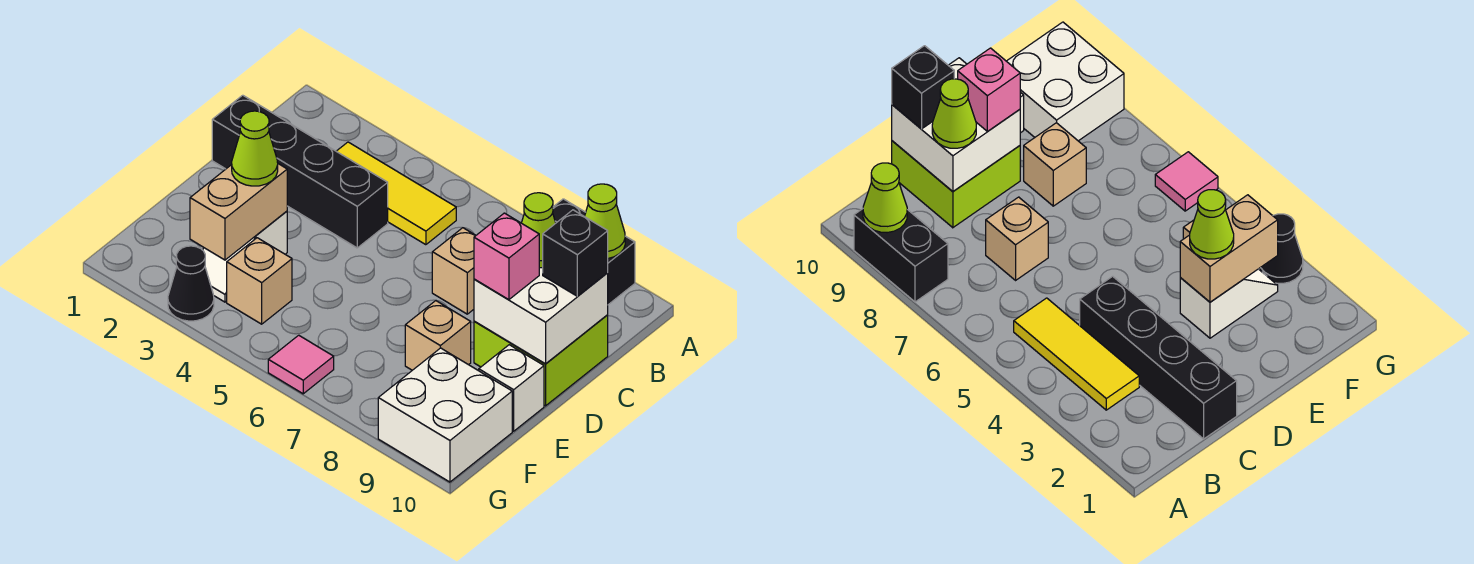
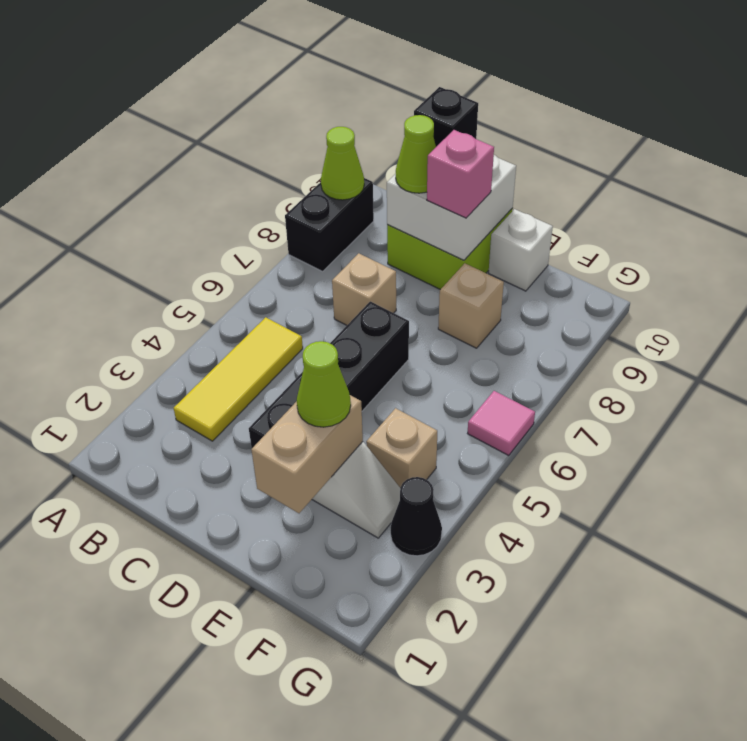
black 1x4 brick [212,95,388,248] -> black 1x4 brick moved to [249,301,409,448]
tan 1x2 brick [190,164,287,260] -> tan 1x2 brick turned to [251,395,363,513]
white 2x2 brick [378,348,512,482] -> none

